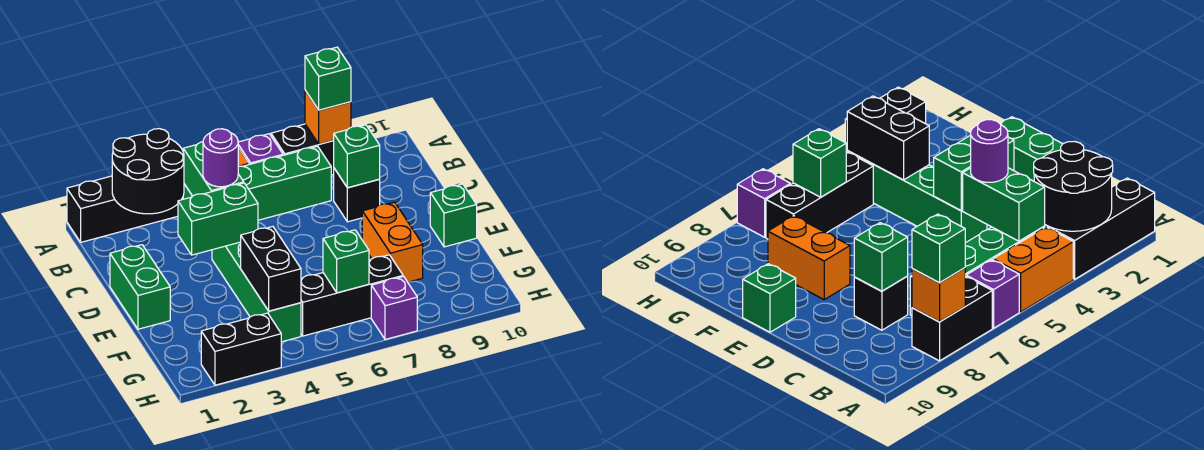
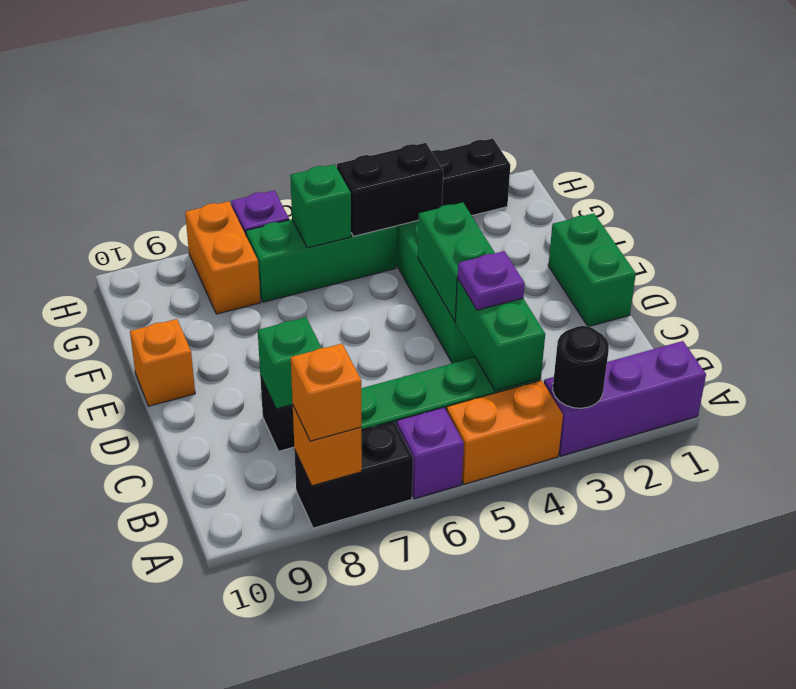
black 1x3 brick [67,176,178,242] -> purple 1x3 brick [544,341,706,456]
black 2x2 round brick [112,129,184,214] -> black 1x1 round brick [553,326,609,408]
green 1x1 brick [305,47,351,110] -> orange 1x1 brick [291,344,361,441]
purple 1x1 round brick [203,129,238,187] -> purple 1x1 plate [458,251,525,310]
green 1x2 brick [178,183,258,255] -> green 1x2 brick turned to [418,202,495,321]
orange 1x2 brick [362,202,423,282] -> orange 1x2 brick moved to [185,201,260,314]
green 1x1 brick [430,184,477,247] -> orange 1x1 brick [130,319,195,406]
black 1x2 brick [241,227,301,311] -> black 1x2 brick turned to [337,143,443,236]
black 1x3 brick [301,255,403,336] -> green 1x3 brick [246,219,397,302]

